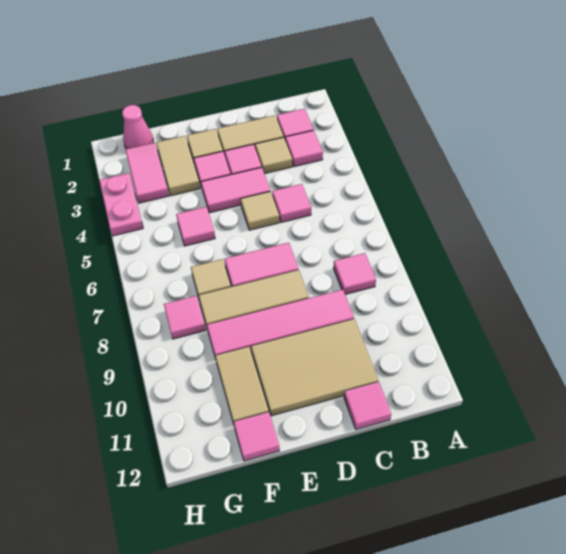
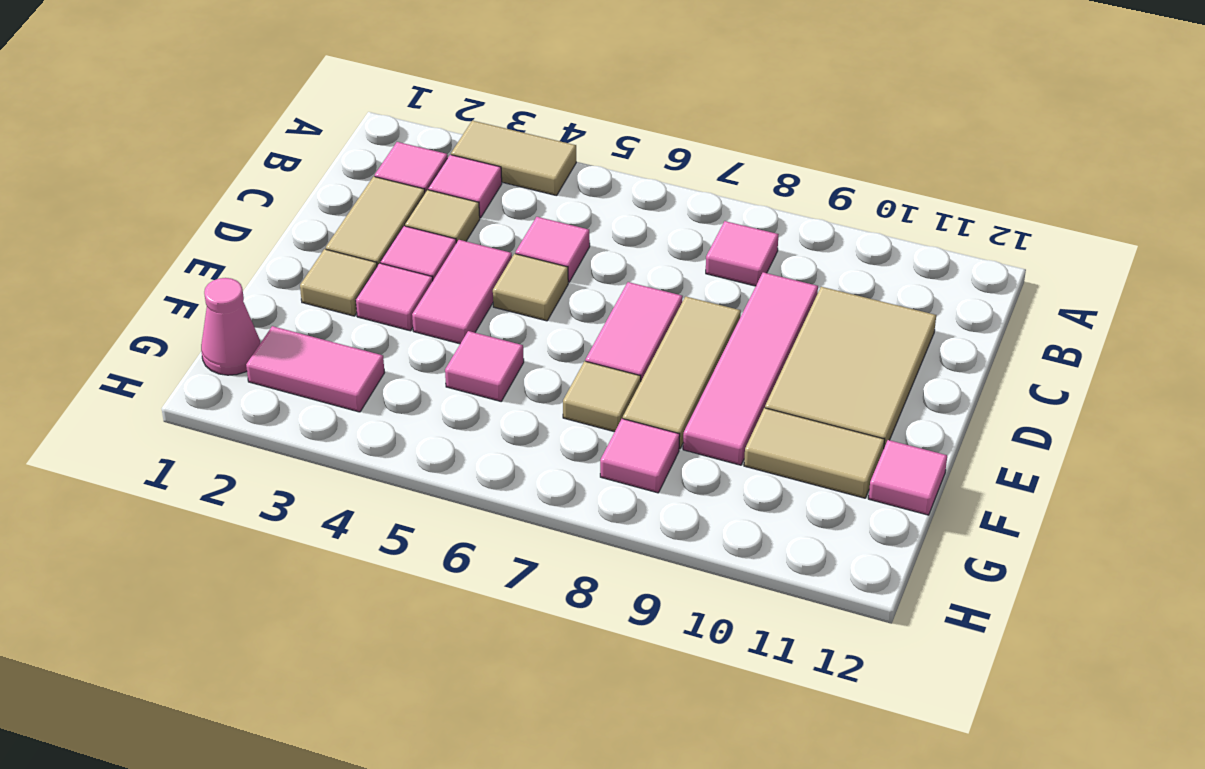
pink 1x1 tile [344,382,391,429] -> none
tan 1x2 tile [156,136,200,196] -> tan 1x2 tile moved to [451,121,576,196]
pink 1x2 plate [99,173,143,236] -> none

